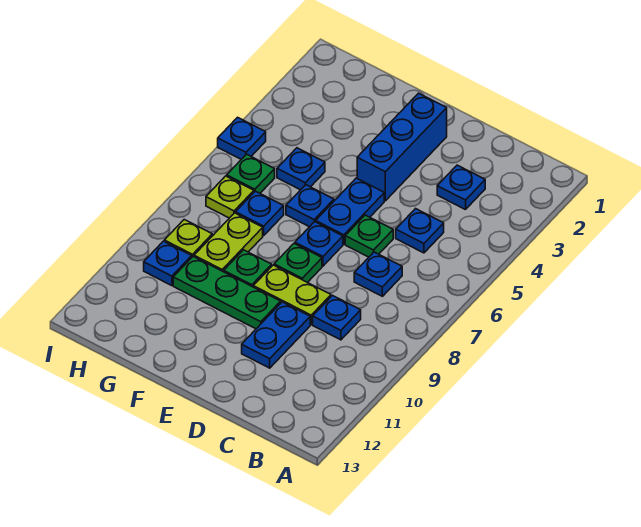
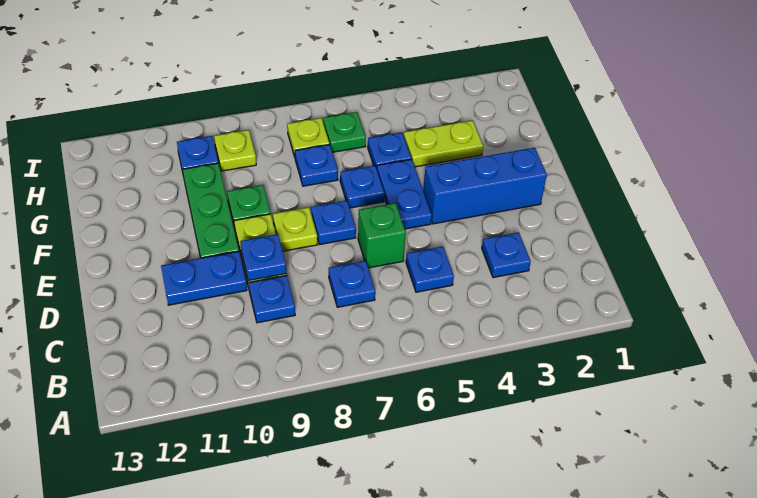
green 1x1 plate [345,215,393,257] -> green 1x1 brick [358,203,406,268]
blue 1x2 plate [316,178,384,244] -> blue 1x2 plate turned to [377,159,432,229]
green 1x1 plate [274,244,322,283] -> lime 1x1 plate [273,207,318,251]
lime 1x2 plate [194,213,263,272] -> lime 1x2 plate moved to [404,120,483,167]
blue 1x1 plate [218,117,266,159] -> blue 1x1 plate moved to [240,234,286,281]

